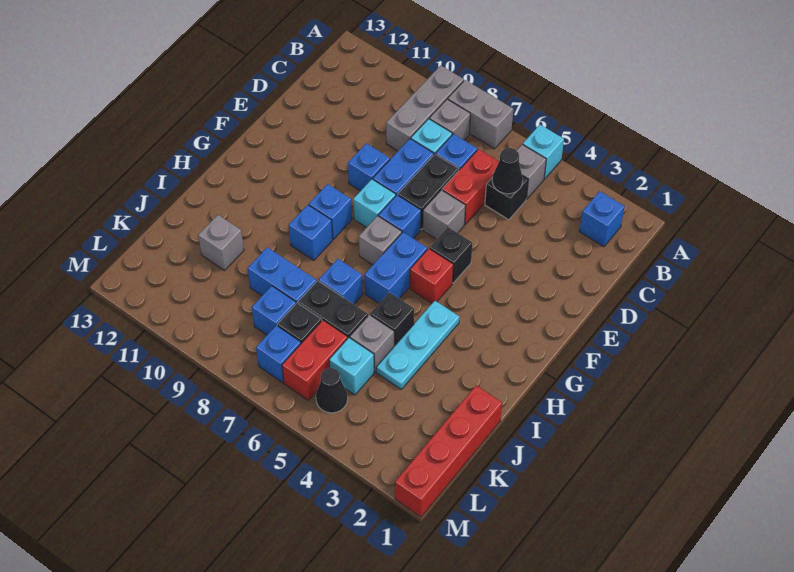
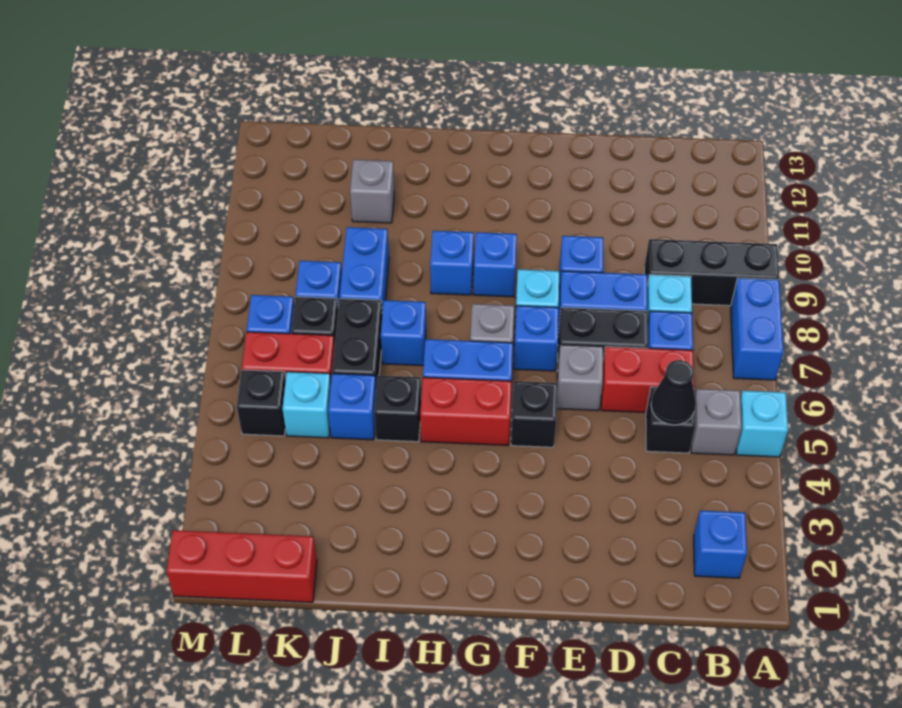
grey 1x2 brick [448,80,513,149] -> blue 1x2 brick [731,278,784,380]
grey 1x3 brick [386,65,464,151] -> black 1x3 brick [644,239,779,306]
grey 1x1 brick [429,99,470,140] -> none
red 1x1 brick [410,249,453,303] -> red 1x2 brick [420,377,512,445]
cyan 1x3 plate [376,301,459,389] -> none
red 1x4 brick [395,385,502,517] -> red 1x3 brick [166,530,317,602]
grey 1x1 brick [350,315,394,372] -> blue 1x1 brick [328,374,376,440]
black 1x1 cone [316,368,348,413] -> black 1x1 brick [237,370,286,436]

